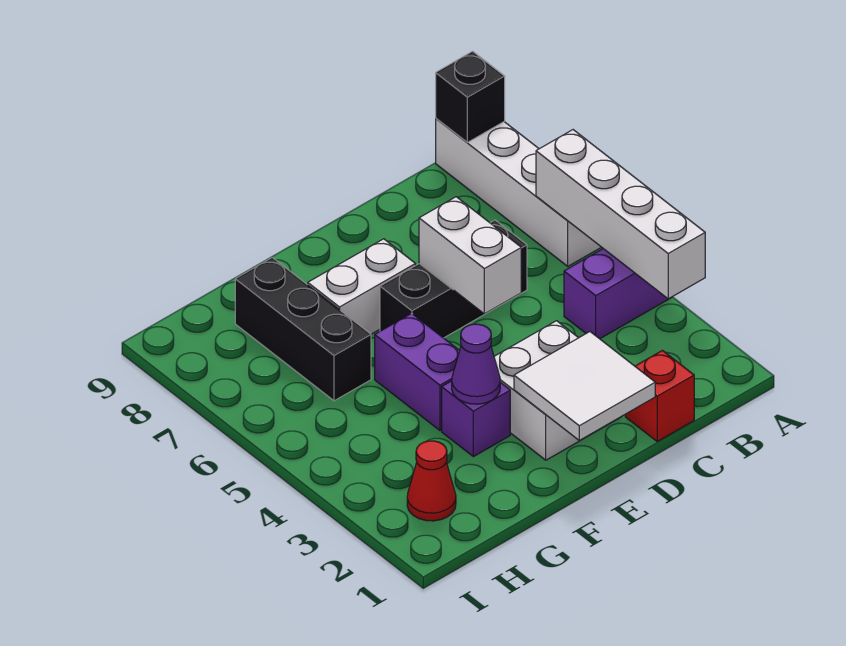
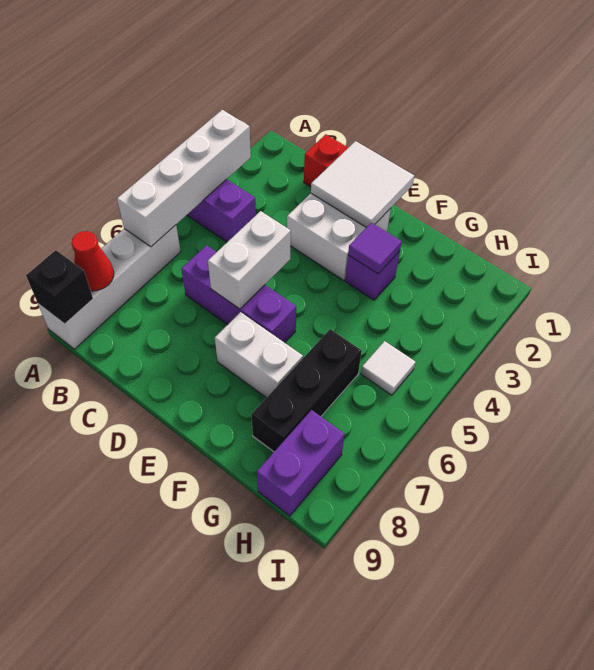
black 1x3 brick [380,220,527,338] -> purple 1x3 brick [181,245,296,343]
purple 1x1 cone [452,324,500,404] -> purple 1x1 tile [348,223,402,274]
purple 1x2 brick [375,313,460,430] -> purple 1x2 brick moved to [257,410,345,516]
red 1x1 cone [407,441,456,521] -> red 1x1 cone moved to [72,231,114,291]
none -> white 1x1 tile [361,341,416,395]

